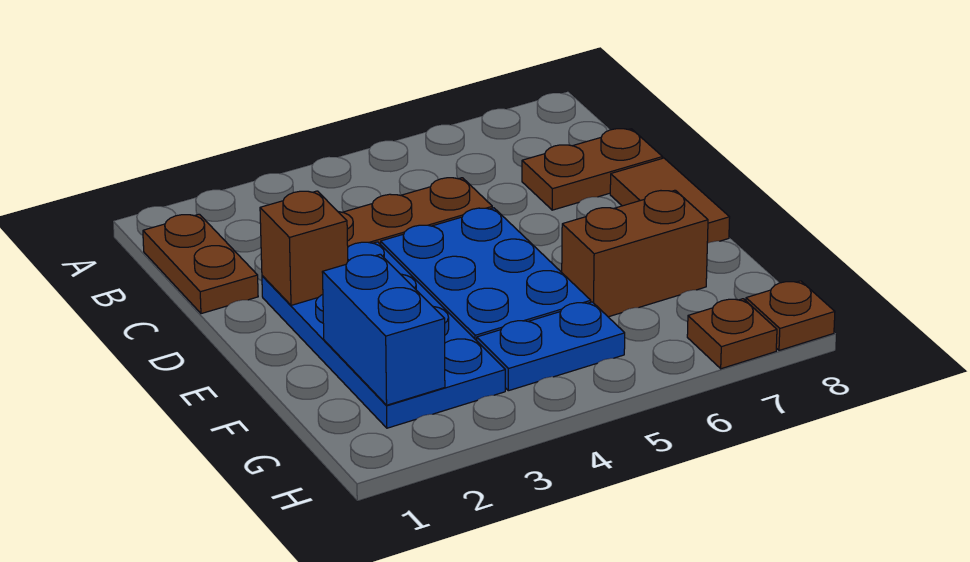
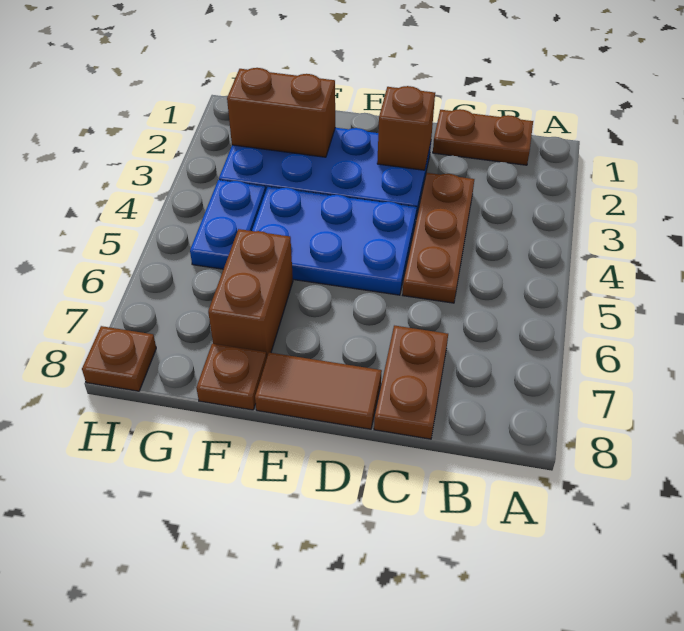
blue 1x2 brick [322,254,445,405] -> brown 1x2 brick [227,68,335,157]
brown 1x1 plate [687,299,777,369] -> brown 1x1 plate moved to [196,344,267,410]

